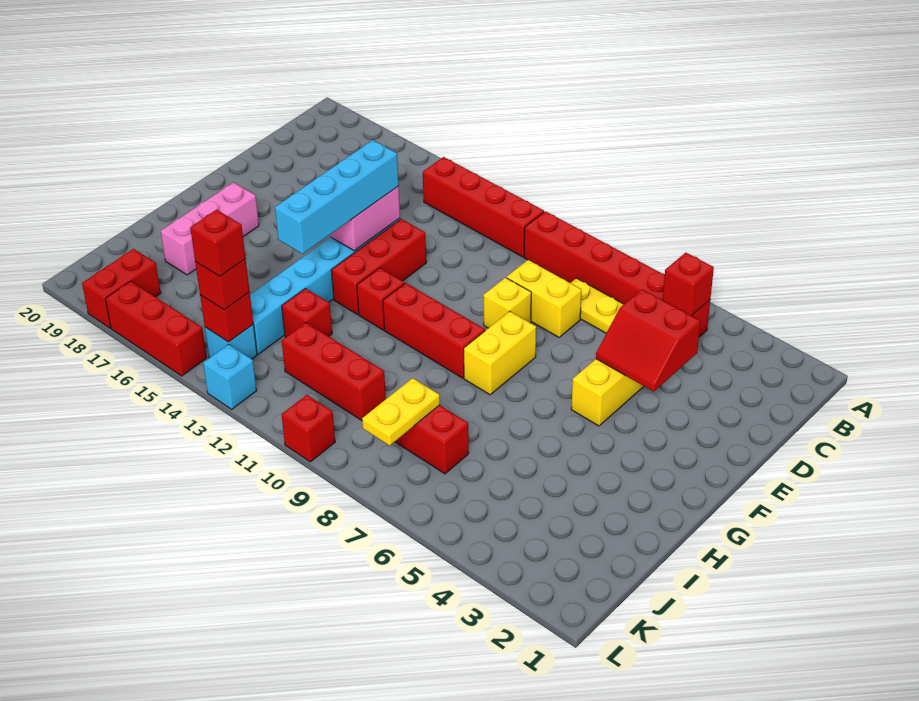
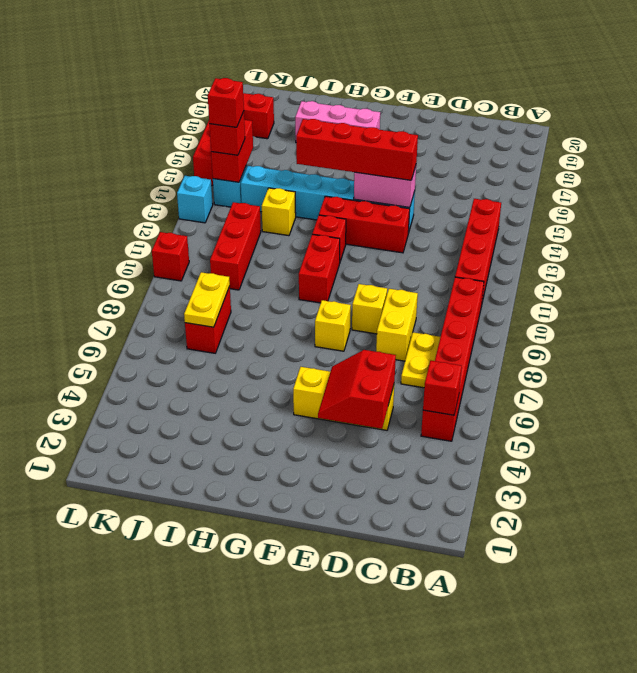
cyan 1x4 brick [275,140,399,254] -> red 1x4 brick [296,119,418,180]
yellow 1x2 brick [464,311,536,395] -> yellow 1x1 brick [315,300,351,351]
red 1x3 brick [383,283,485,378] -> red 1x2 brick [299,234,340,303]
red 1x1 brick [282,288,332,337] -> yellow 1x1 brick [262,188,296,236]
yellow 1x2 plate [362,378,440,446] -> yellow 1x2 plate turned to [184,272,230,327]
red 1x1 brick [200,292,253,342] -> red 1x2 brick [211,120,253,182]

